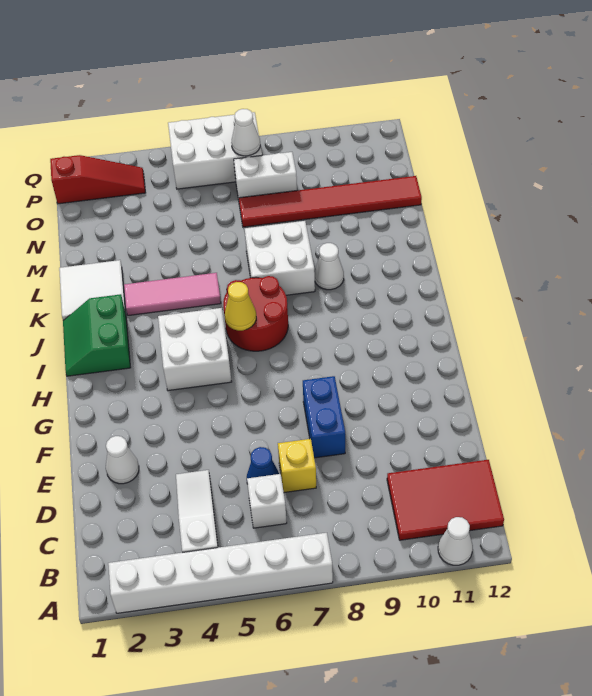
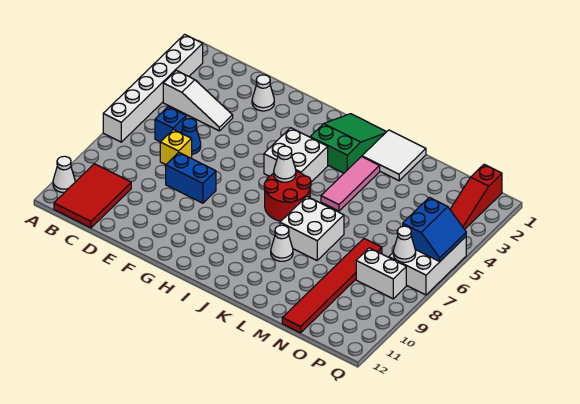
white 1x1 brick [247,474,287,528] -> blue 1x1 brick [155,107,186,142]
green 2x2 slope [63,294,131,376] -> green 2x3 slope [310,114,386,173]
yellow 1x1 cone [225,282,256,331] -> white 1x1 cone [274,146,296,182]
white 1x2 brick [234,152,297,200] -> white 1x2 brick turned to [356,248,406,299]
none -> blue 2x2 slope [403,197,466,261]

